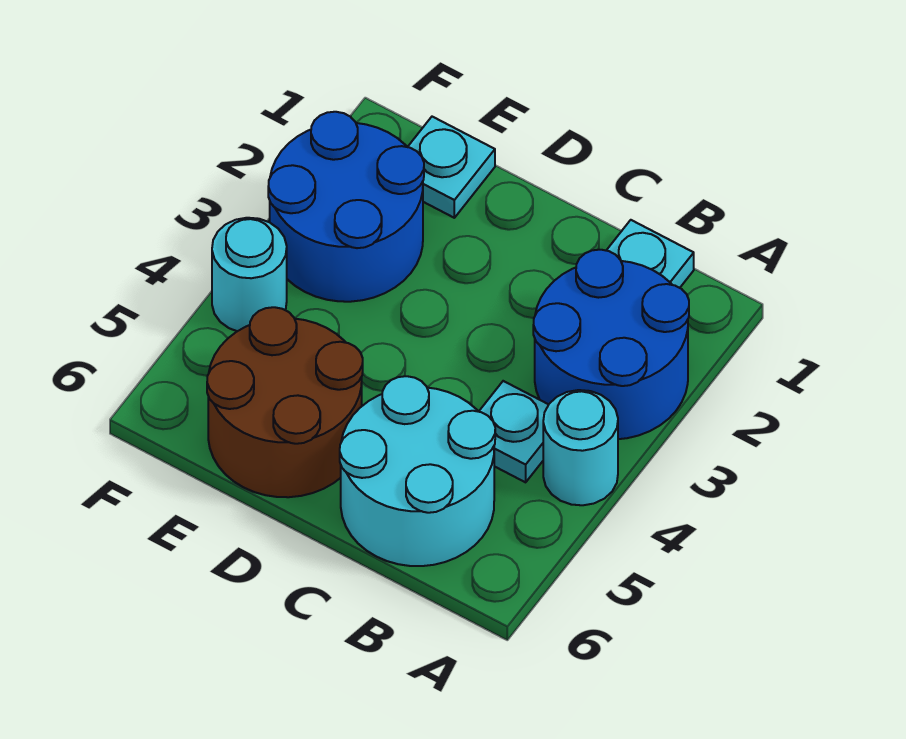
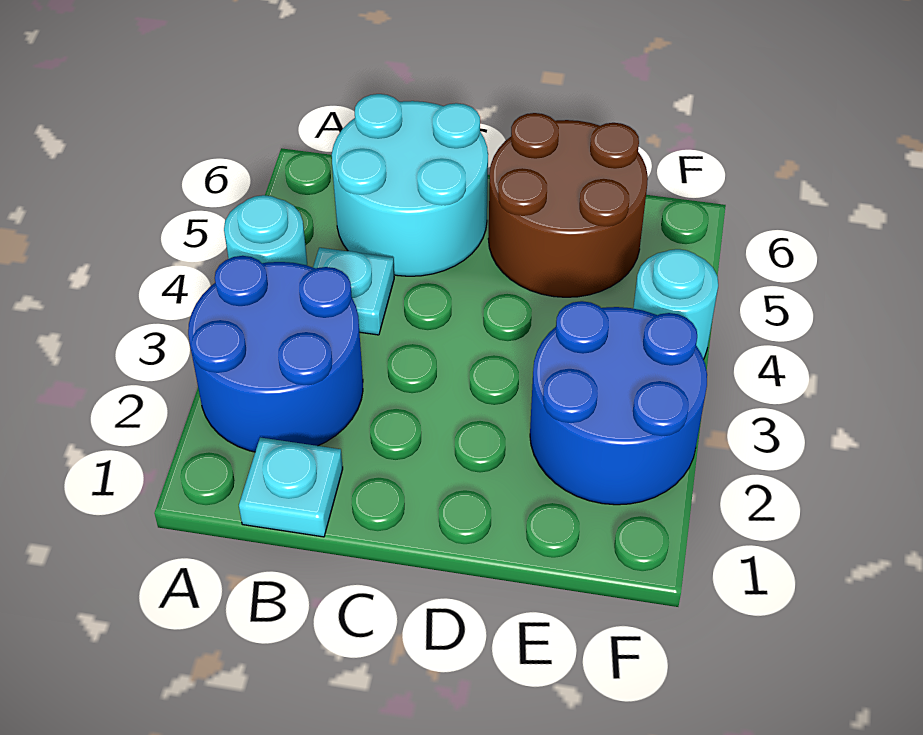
cyan 1x1 plate [408,117,495,218] -> none

